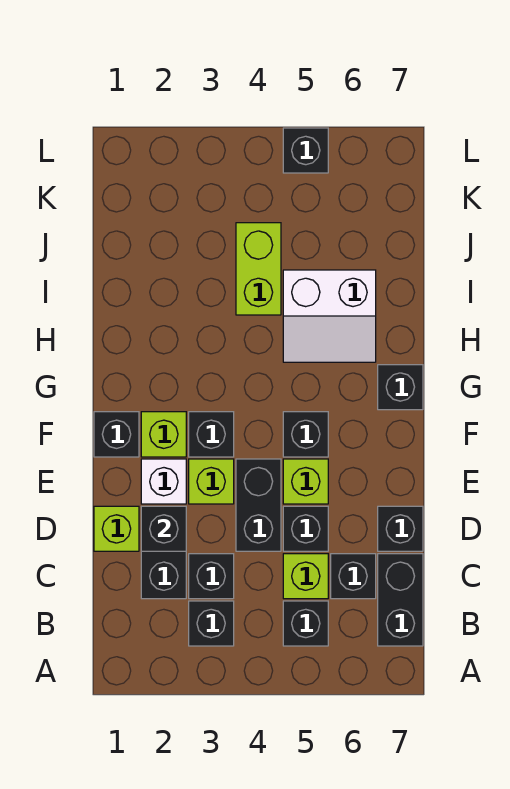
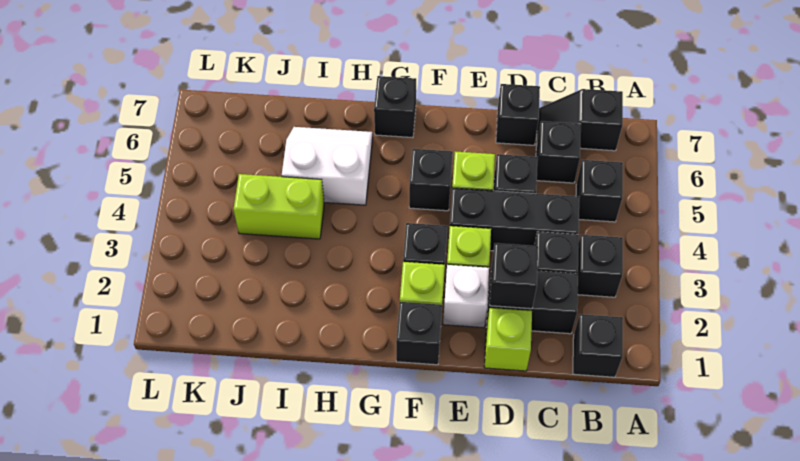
black 1x2 brick [378,554,423,646] -> black 1x2 slope [536,89,623,151]
lime 1x1 brick [283,554,328,599] -> none
black 1x2 brick [236,459,281,551] -> black 1x3 brick [450,188,579,251]
white 2x2 slope [283,270,376,362] -> white 2x2 slope turned to [282,127,373,205]
black 1x1 brick [283,128,328,173] -> black 1x1 brick moved to [573,314,623,377]

